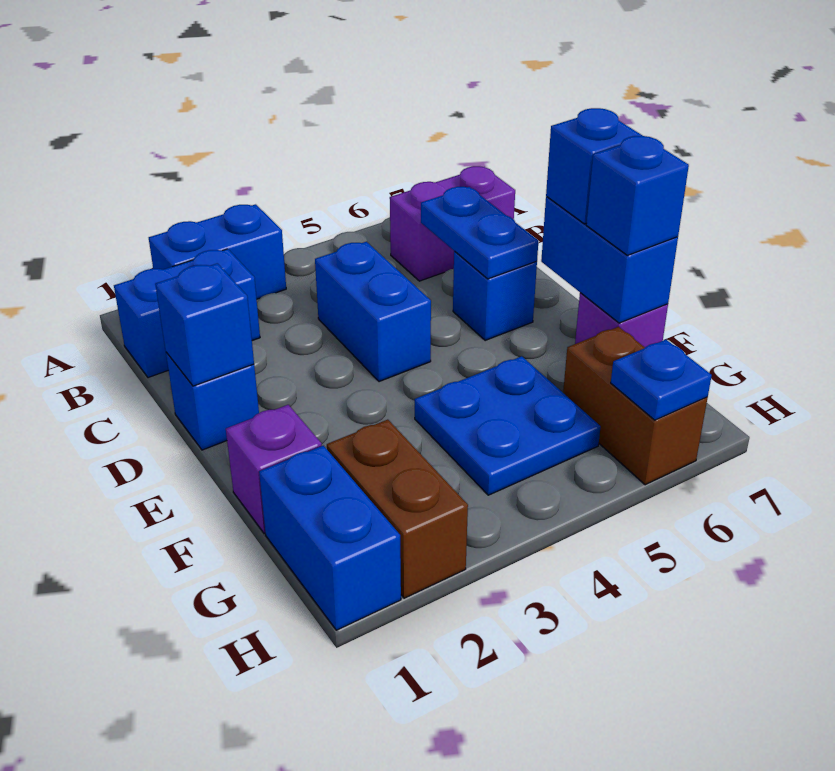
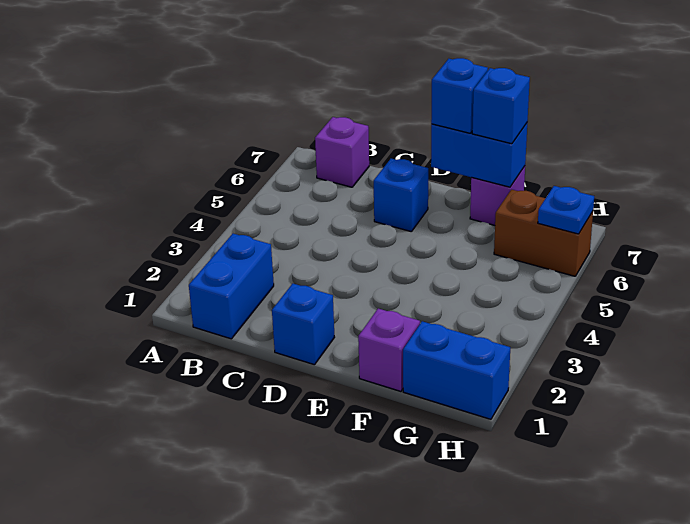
blue 1x2 brick [149,204,286,299] -> none
purple 1x2 brick [390,166,515,281] -> purple 1x1 brick [315,117,369,187]
blue 1x2 brick [315,242,431,382] -> none
blue 1x2 plate [421,187,538,279] -> none
blue 1x1 brick [155,263,254,386] -> none
blue 2x2 plate [415,356,601,495] -> none
brown 1x2 brick [327,420,468,598] -> none

